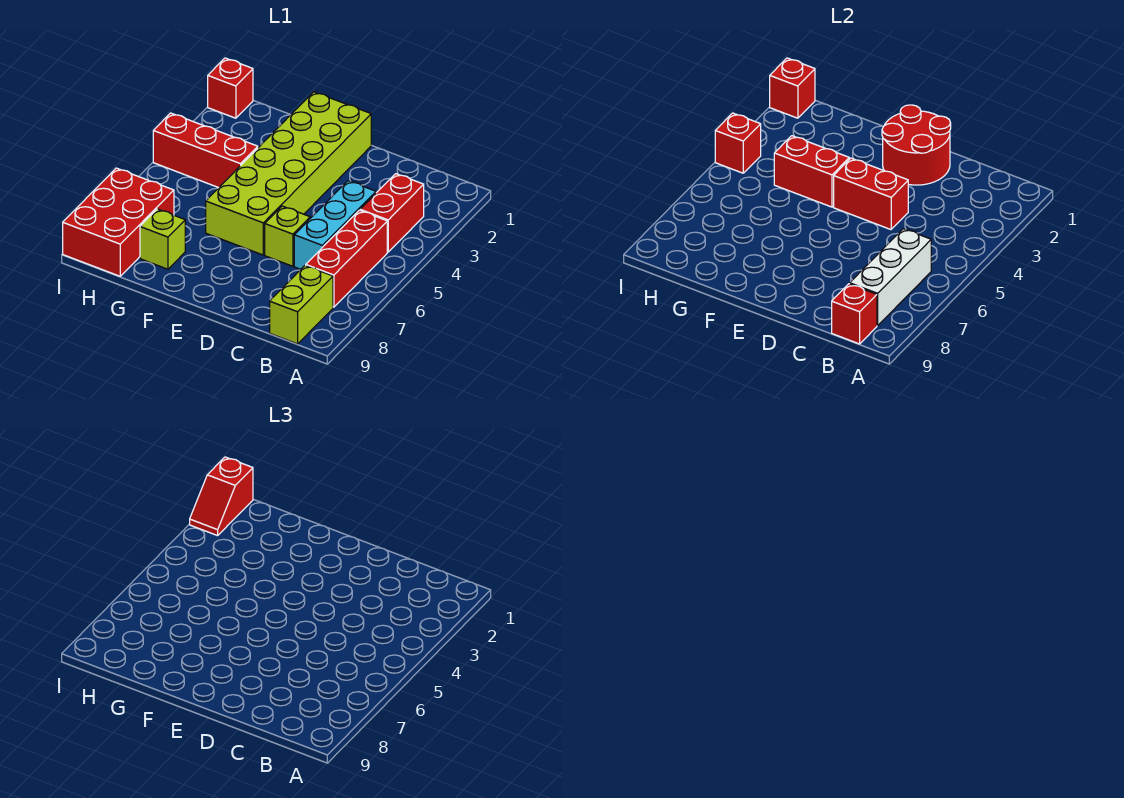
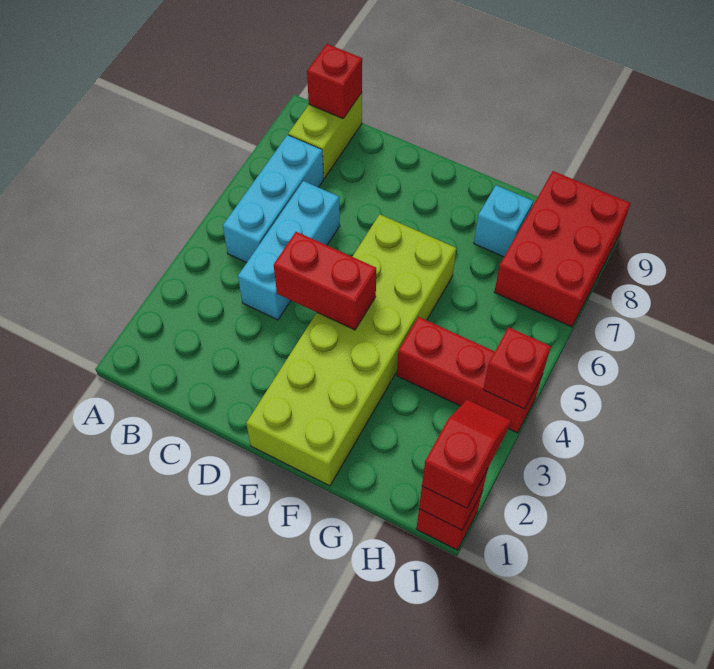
red 1x2 brick [360,174,424,252] -> none
red 1x3 brick [306,210,387,307] -> cyan 1x3 brick [223,135,323,263]
white 1x3 brick [850,229,931,326] -> none
red 2x2 round brick [882,105,951,185] -> none
lime 1x1 brick [265,206,310,266] -> none
red 1x2 brick [774,136,849,207] -> none
lime 1x1 brick [140,209,185,269] -> cyan 1x1 brick [474,185,533,257]

